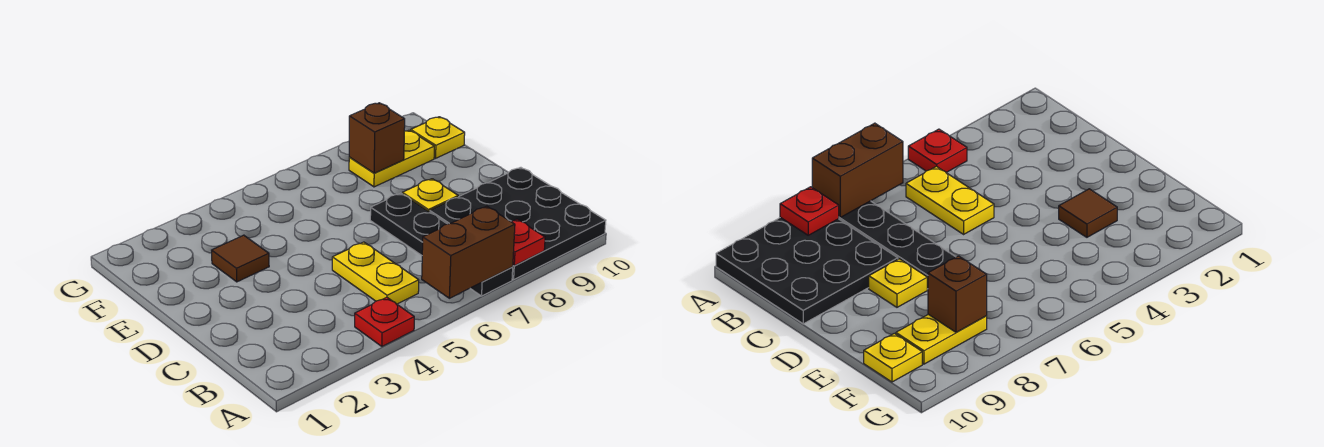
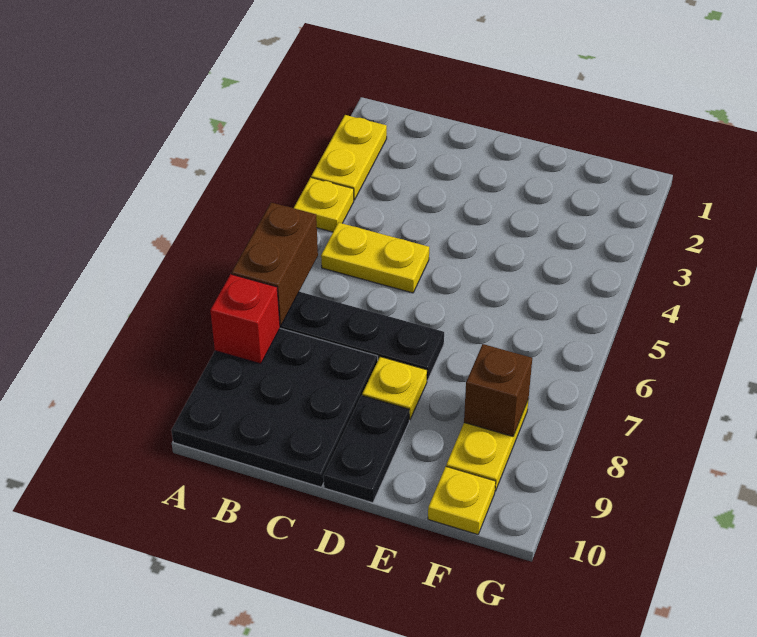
none -> yellow 1x2 plate [311,115,387,200]
red 1x1 plate [355,297,414,346] -> yellow 1x1 plate [294,178,354,232]
red 1x1 plate [511,219,545,266] -> red 1x1 brick [210,274,280,364]
none -> black 1x2 plate [323,396,409,503]
brown 1x1 tile [212,235,269,282] -> none

